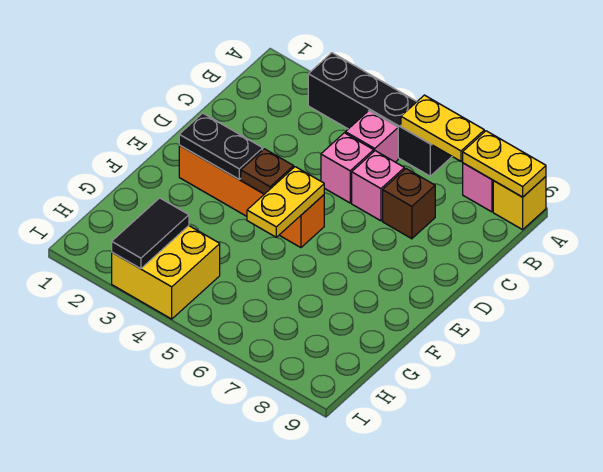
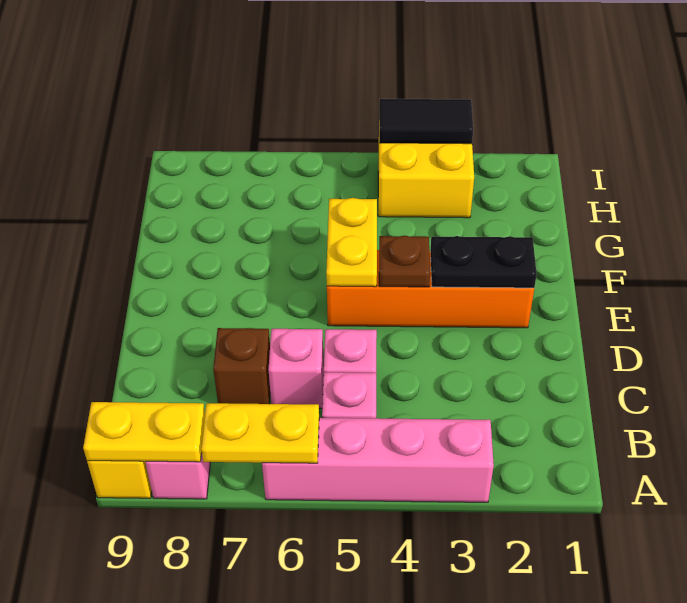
black 1x4 brick [308,53,452,176] -> pink 1x4 brick [262,418,494,502]
black 1x2 tile [112,198,189,269] -> black 1x2 tile turned to [379,99,473,144]

